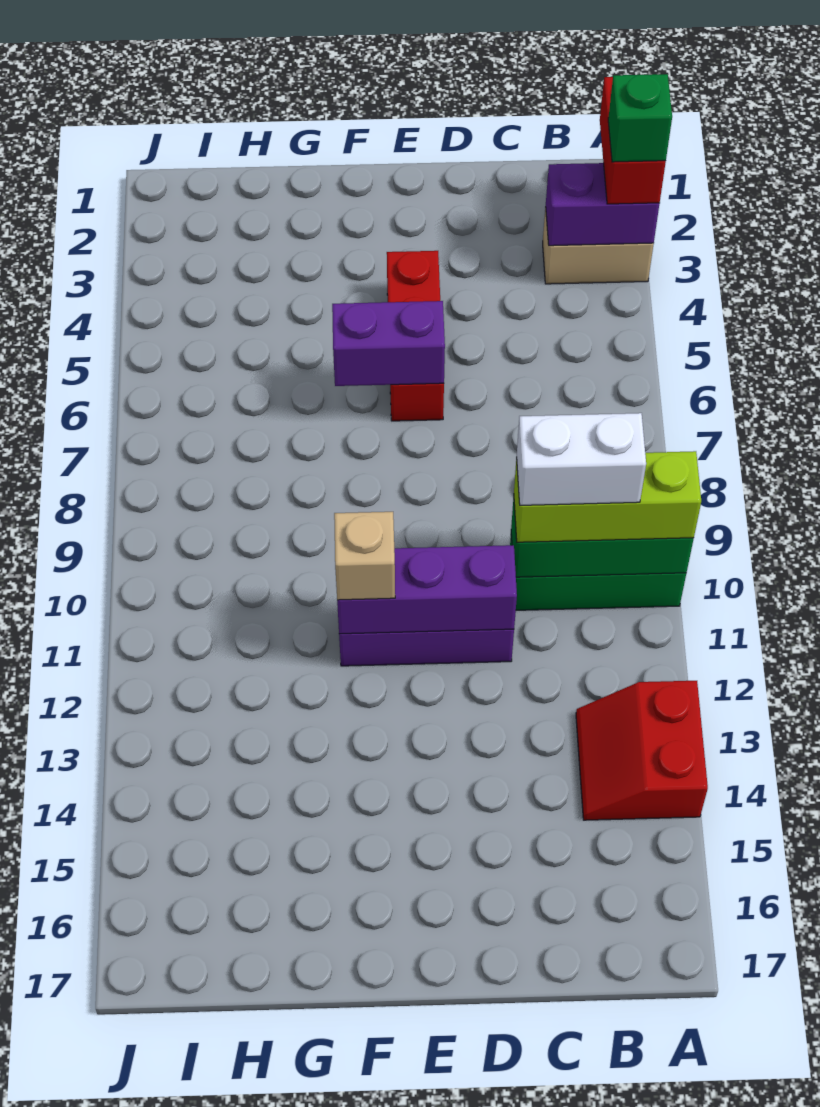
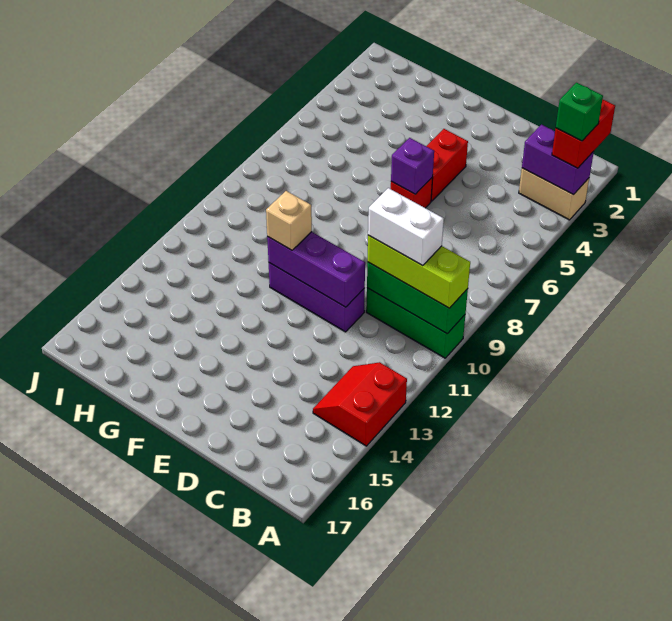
purple 1x2 brick [332,301,445,386] -> purple 1x1 brick [391,138,434,194]

